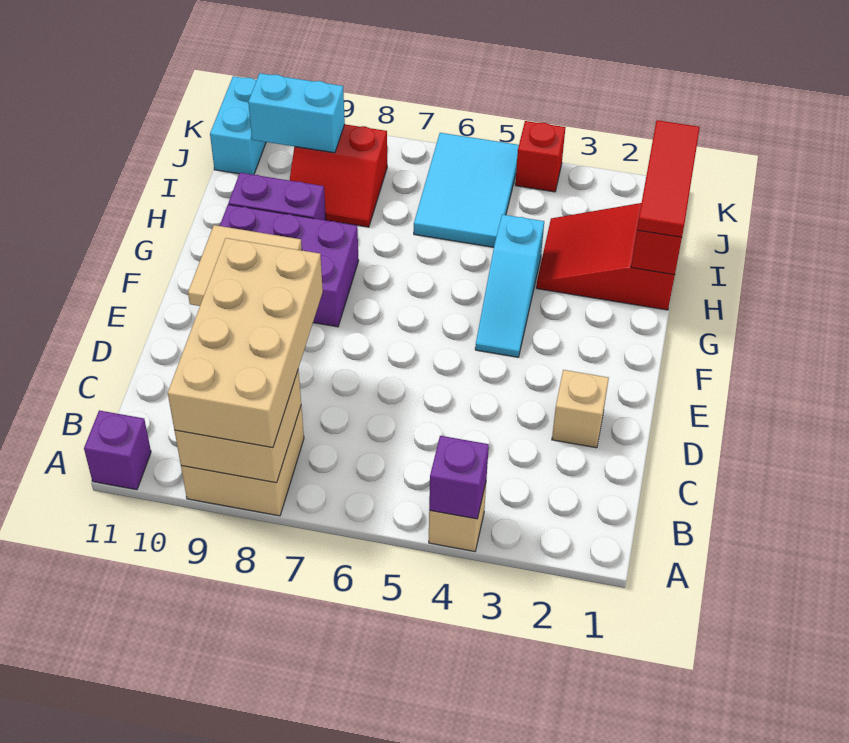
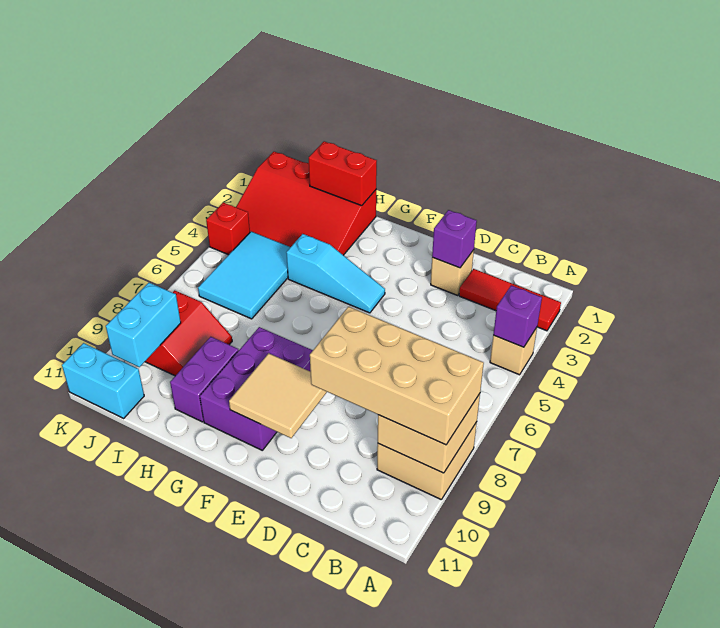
purple 1x1 brick [84,410,151,490] -> purple 1x1 brick moved to [432,210,477,268]
red 2x3 slope [536,203,675,310] -> red 3x4 slope [236,152,376,255]
red 1x3 tile [637,120,700,237] -> red 1x3 tile moved to [459,269,561,331]
cyan 2x3 tile [414,133,519,247] -> cyan 2x3 tile turned to [198,231,290,319]

